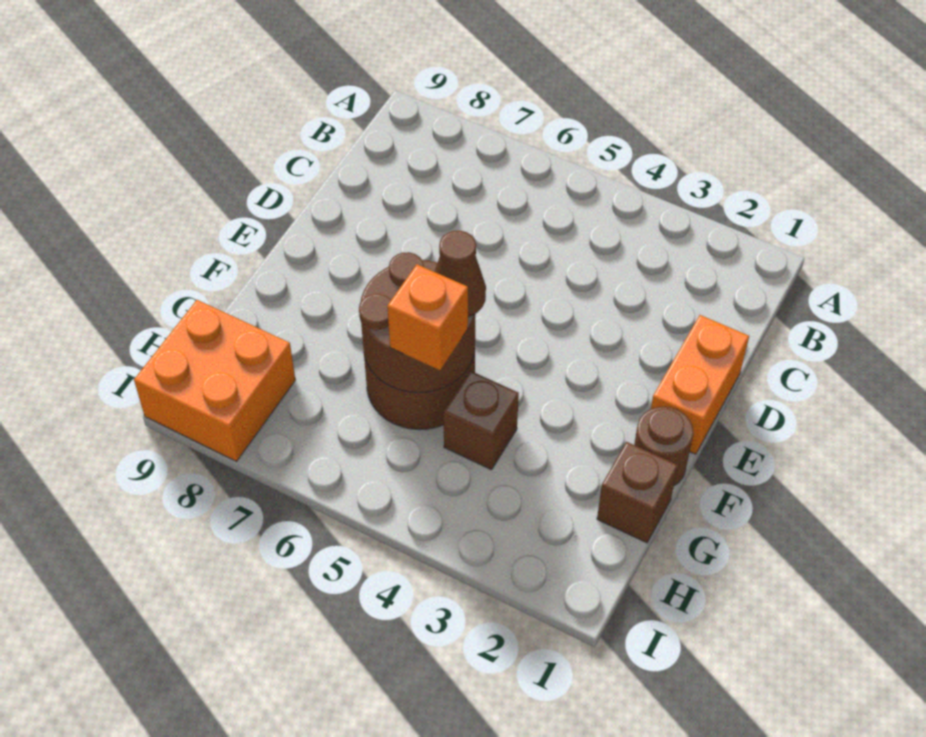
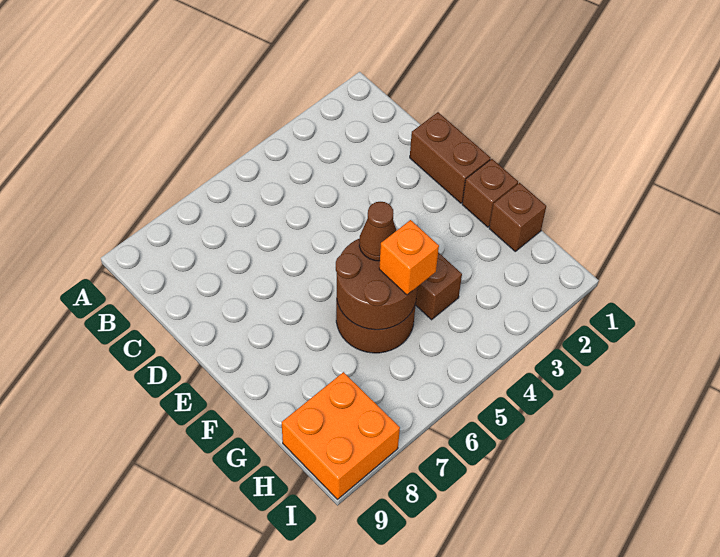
orange 1x2 brick [651,315,749,454] -> brown 1x2 brick [410,112,491,203]
brown 1x1 round brick [634,407,693,486] -> brown 1x1 brick [462,159,518,227]

